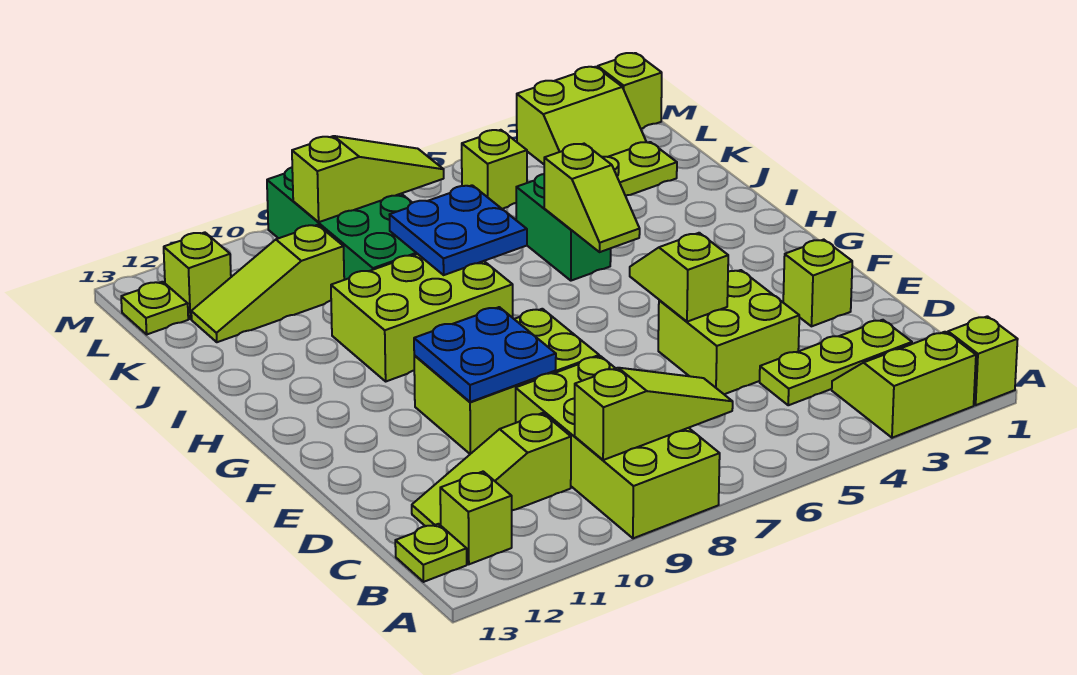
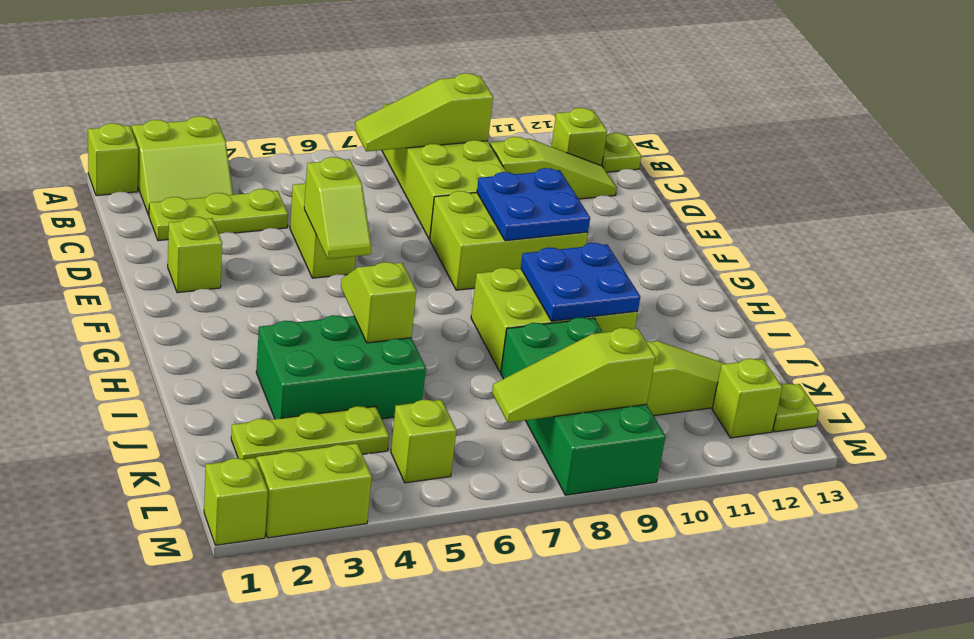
lime 2x2 brick [658,270,799,394] -> lime 1x2 brick [290,183,356,278]
green 1x2 brick [516,174,611,281] -> green 2x3 brick [256,315,426,419]
blue 2x2 plate [390,185,527,275] -> blue 2x2 plate moved to [521,243,640,321]

